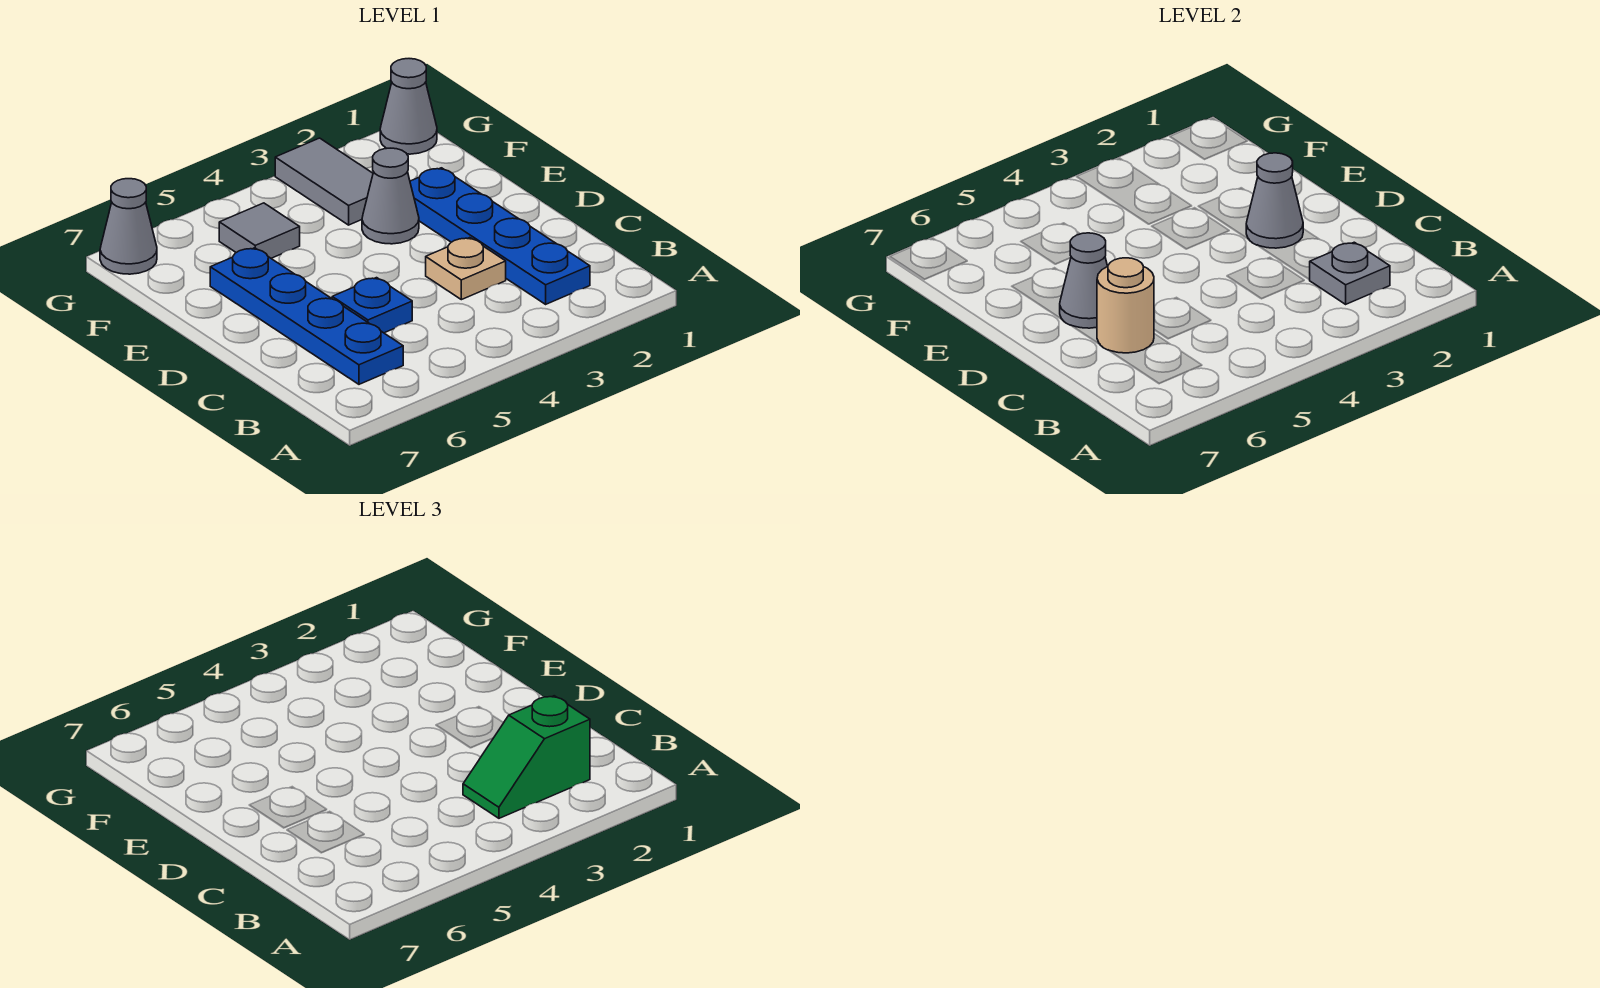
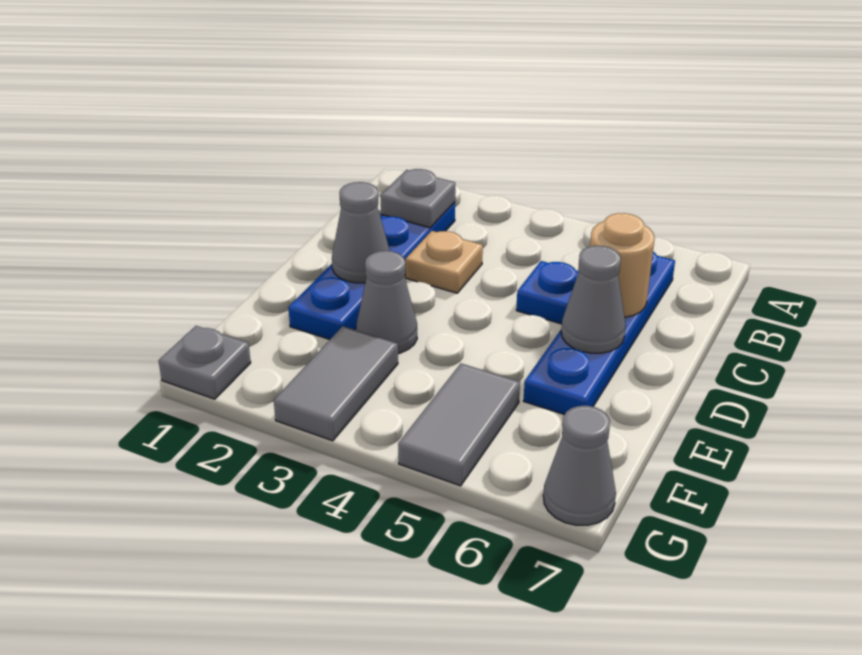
green 1x2 slope [463,696,590,818] -> none
grey 1x1 tile [219,203,300,258] -> grey 1x2 tile [398,363,520,486]
grey 1x1 cone [380,59,437,154] -> grey 1x1 plate [158,326,251,399]

